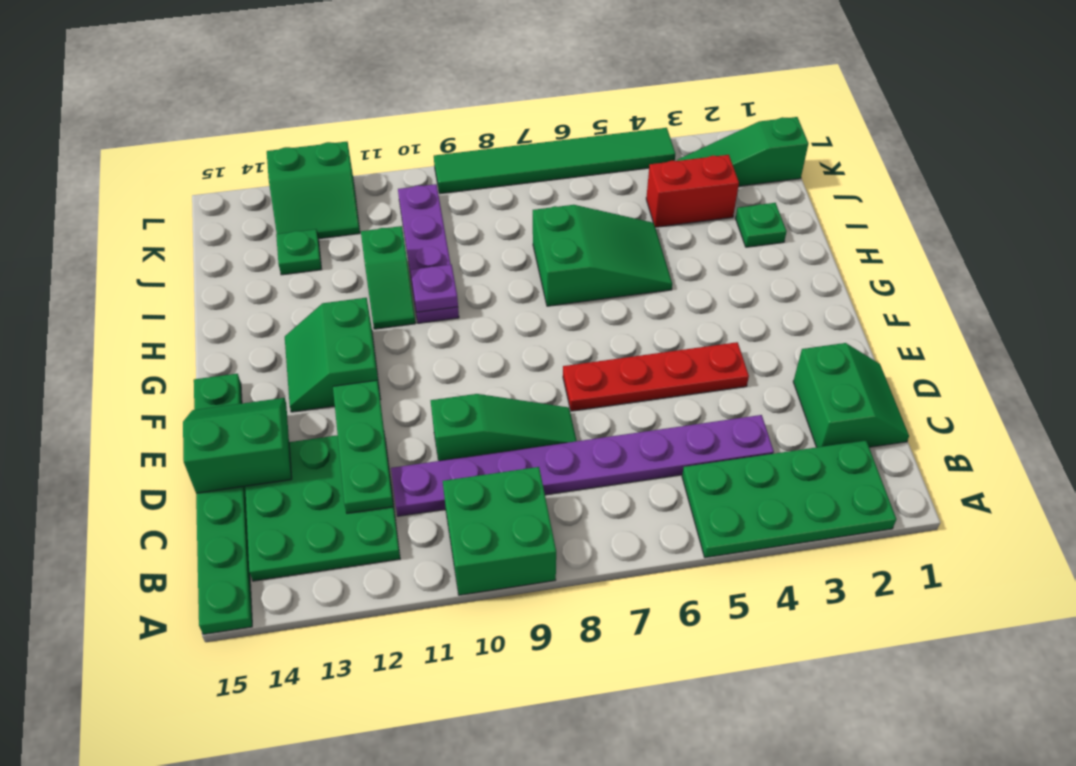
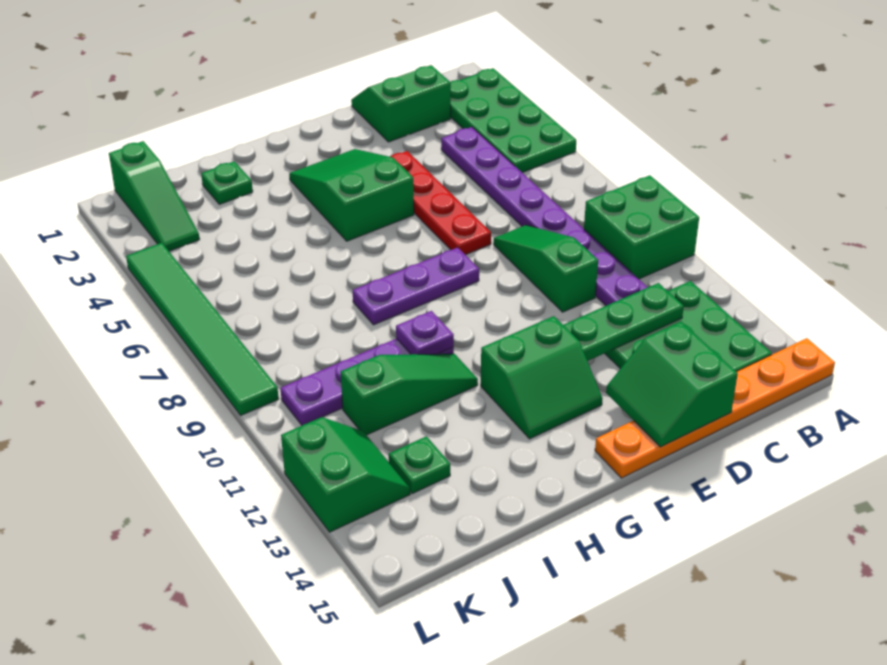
green 1x6 plate [194,374,252,634] -> orange 1x6 plate [595,338,835,478]
none -> purple 1x3 plate [353,247,479,325]
green 2x3 slope [533,205,672,306] -> green 2x3 slope moved to [289,149,414,241]
green 1x2 slope [361,226,415,329] -> green 1x3 slope [341,354,478,435]
red 1x2 brick [646,155,739,227] -> none

